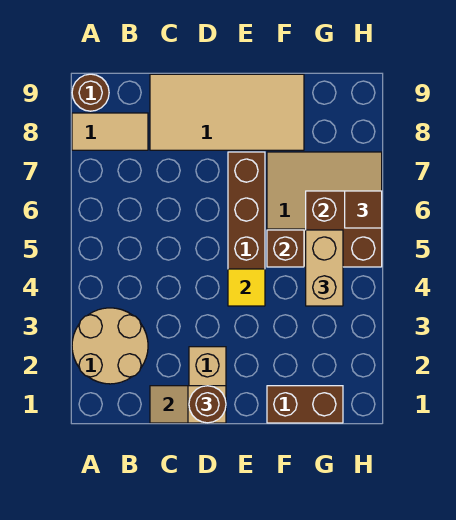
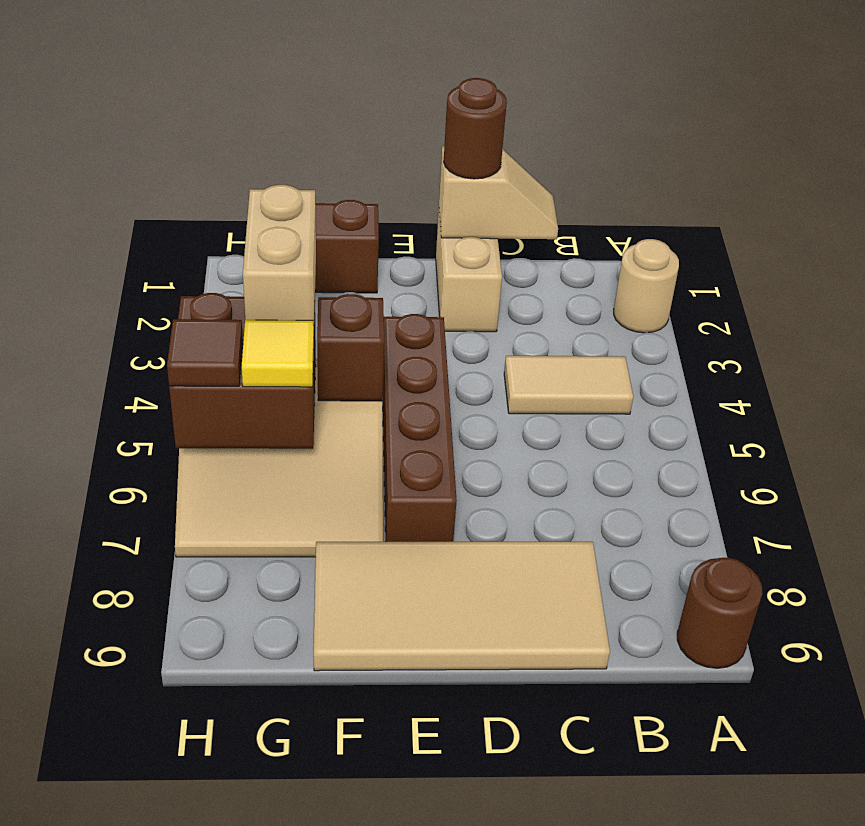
tan 2x2 round brick [72,308,148,384] -> tan 1x1 round brick [614,239,679,333]
tan 1x2 tile [72,113,148,150] -> tan 1x2 tile moved to [504,356,633,414]
yellow 1x1 tile [228,269,265,306] -> yellow 1x1 tile moved to [242,320,314,387]

